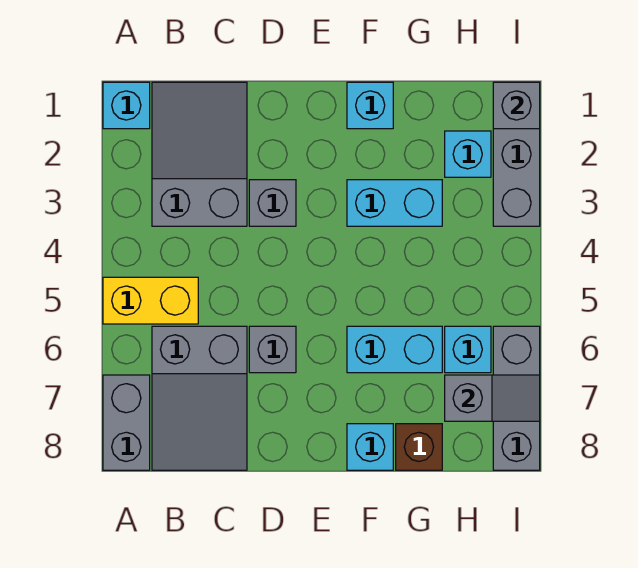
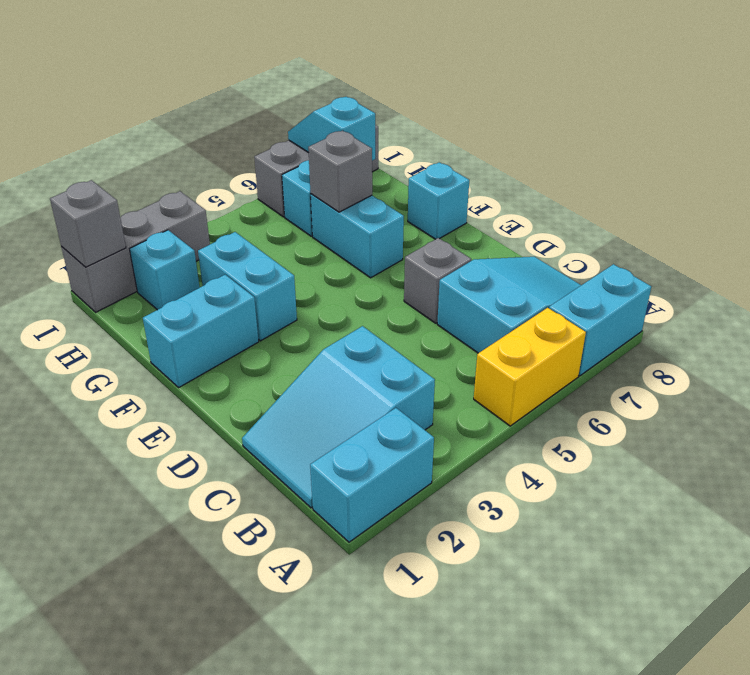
cyan 1x1 brick [103,82,150,129] -> cyan 1x2 brick [310,408,434,542]
yellow 1x2 brick [103,277,198,324] -> yellow 1x2 brick turned to [474,308,586,426]
grey 1x2 brick [103,375,150,470] -> cyan 1x2 brick [549,264,651,376]
grey 2x3 slope [152,82,247,226] -> cyan 2x3 slope [242,326,435,508]
grey 2x3 slope [152,326,247,470] -> cyan 2x3 slope [437,257,581,353]
grey 1x1 brick [249,180,296,226] -> grey 1x1 brick moved to [308,131,372,212]
cyan 1x1 brick [347,82,393,129] -> cyan 1x2 brick [143,275,259,387]
brown 1x1 brick [396,424,442,470] -> none
grey 1x2 slope [445,375,540,421] -> cyan 1x2 slope [288,97,375,161]

